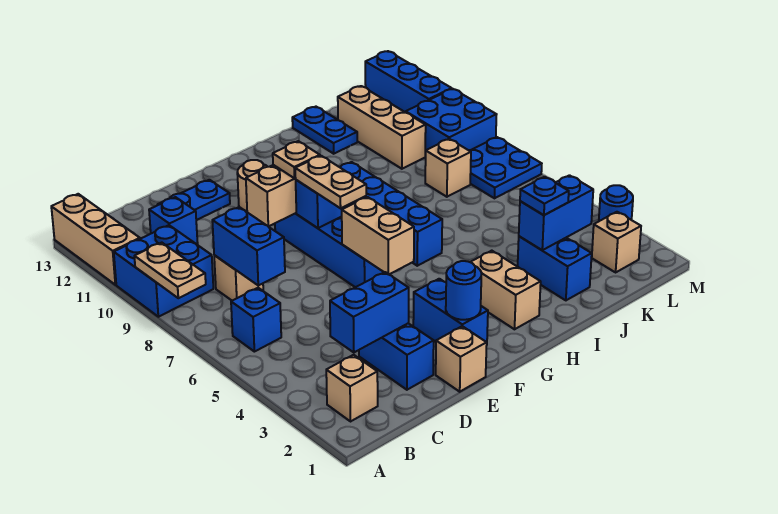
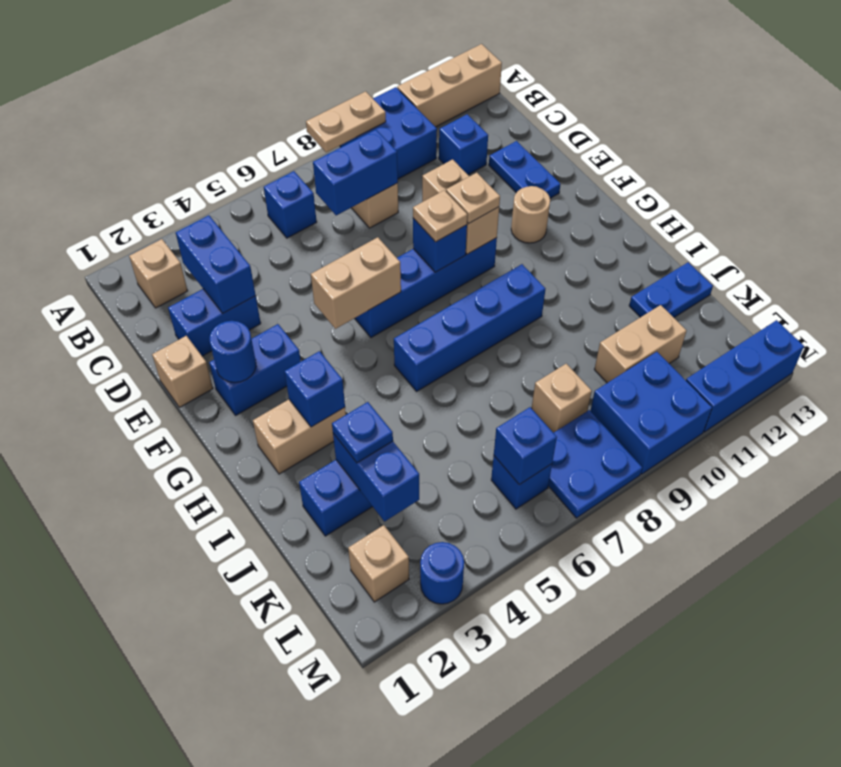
tan 1x2 plate [295,156,366,208] -> tan 1x1 plate [413,190,467,242]
none -> blue 1x1 brick [285,351,345,427]
tan 1x3 brick [338,86,426,169] -> tan 1x2 brick [594,305,686,383]
none -> blue 1x1 brick [491,456,552,509]
none -> blue 1x1 brick [494,407,557,485]

